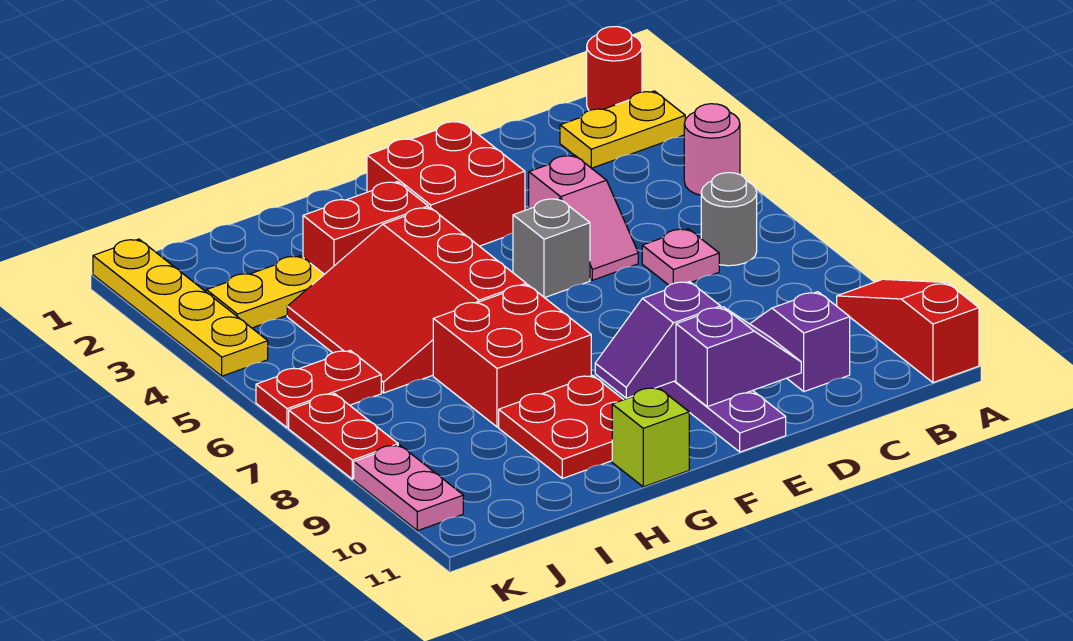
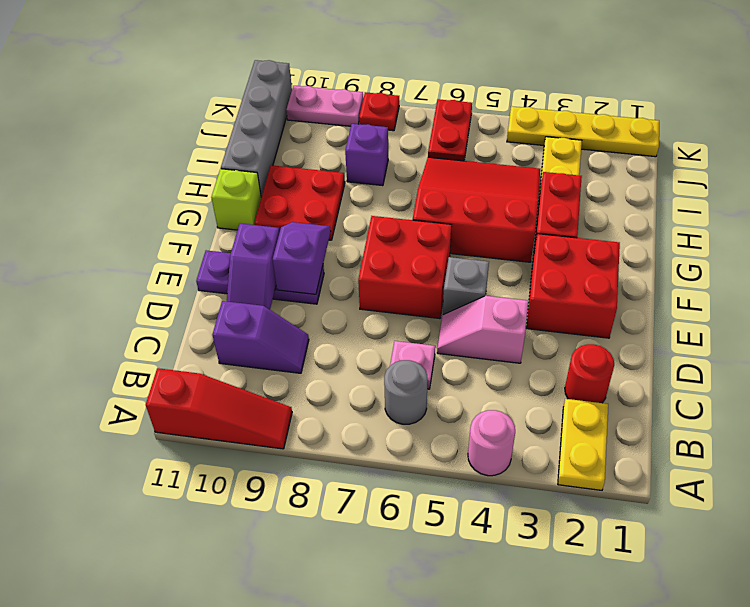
red 1x1 round brick [587,27,642,111] -> red 1x1 round brick moved to [565,344,614,403]
red 2x2 brick [433,285,591,427] -> red 2x2 brick moved to [358,216,452,319]
none -> grey 1x4 brick [221,60,292,197]
none -> purple 1x1 brick [345,124,388,186]
red 1x2 plate [289,394,398,479] -> red 1x1 plate [359,92,399,131]

